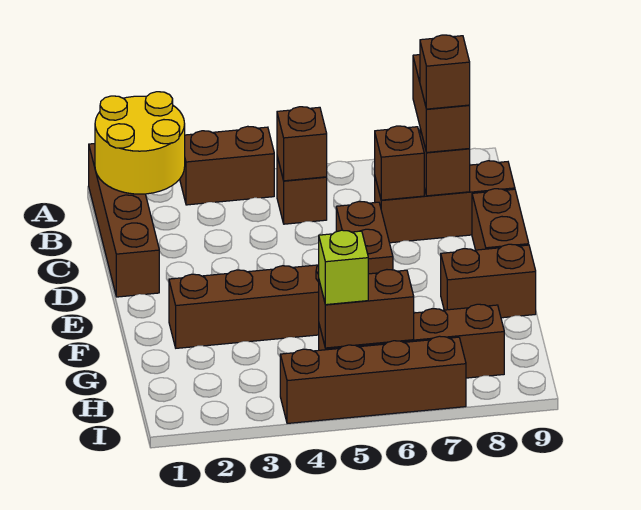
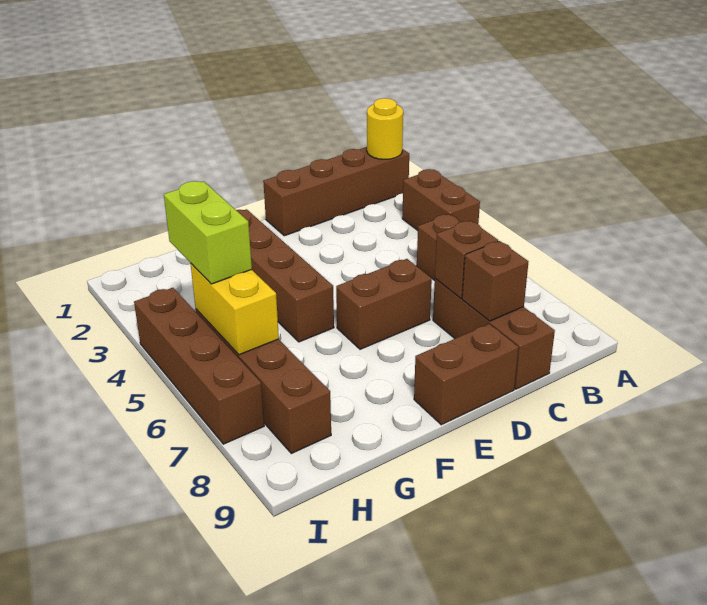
yellow 2x2 round brick [95,92,185,194] -> yellow 1x1 round brick [367,98,403,159]
brown 1x1 brick [277,107,327,181] -> none
brown 1x2 brick [413,55,470,153] -> none
brown 1x1 brick [420,35,470,109] -> none
brown 1x2 brick [441,244,536,318] -> none
brown 1x2 brick [319,270,414,348] -> yellow 1x2 brick [191,264,279,355]
lime 1x1 brick [319,230,368,305] -> lime 1x2 brick [164,181,252,284]

